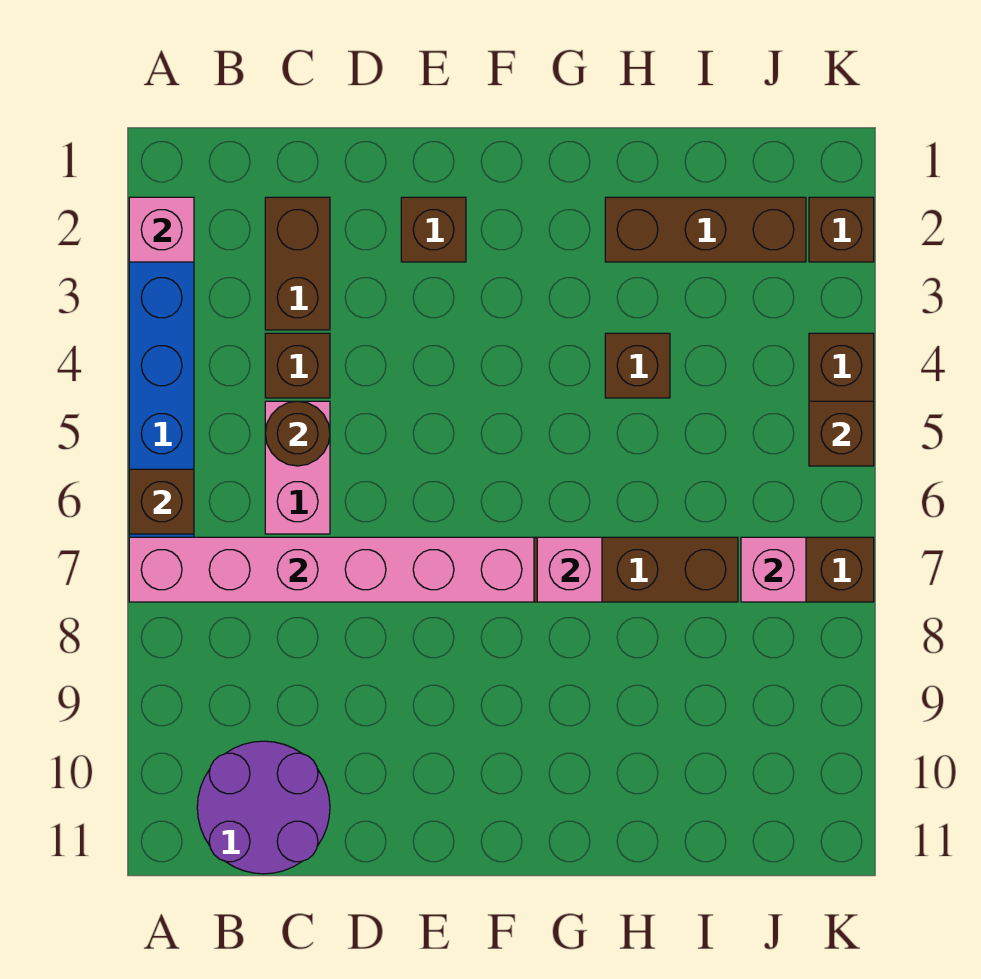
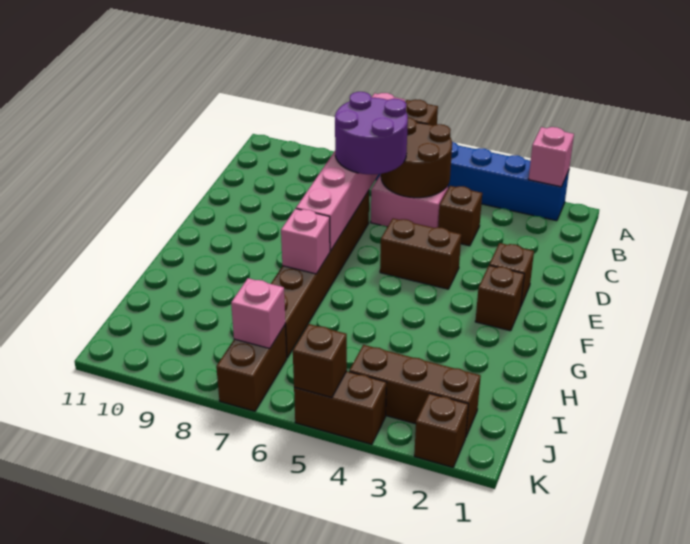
purple 2x2 round brick [197,741,330,874] -> purple 2x2 round brick moved to [335,92,408,174]
brown 1x2 brick [265,197,330,330] -> brown 1x2 brick moved to [380,218,461,289]
brown 1x1 round brick [265,401,330,466] -> brown 2x2 round brick [381,117,452,198]
brown 1x3 brick [605,197,806,262] -> brown 1x3 brick turned to [349,345,481,436]
brown 1x1 brick [605,333,670,398] -> brown 1x1 brick moved to [475,265,524,331]

